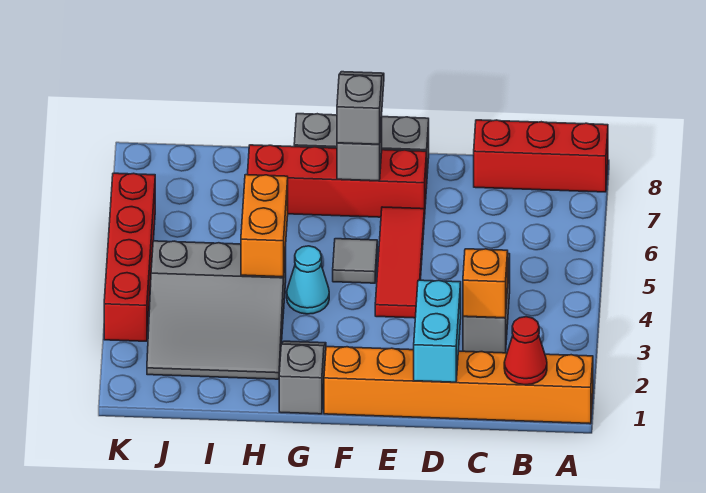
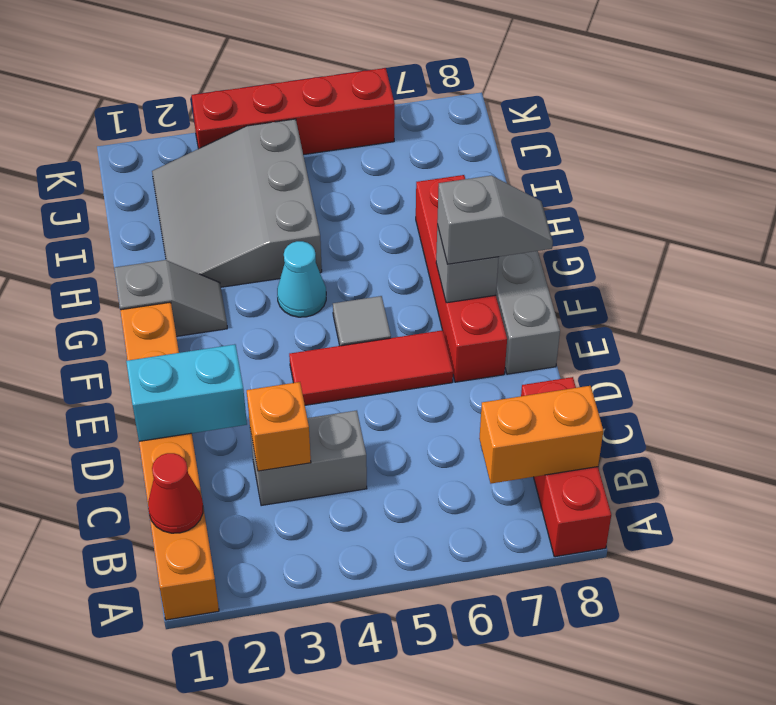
orange 1x2 brick [241,175,288,277] -> orange 1x2 brick moved to [479,386,603,483]

